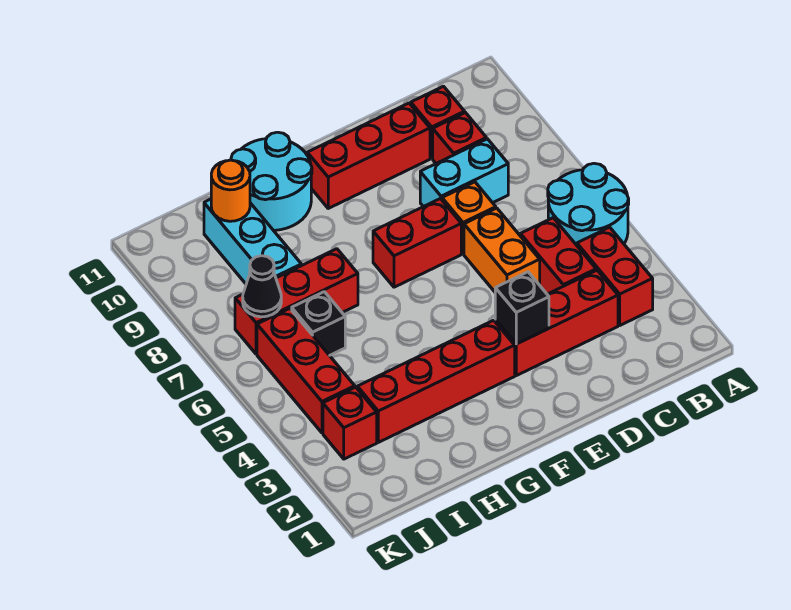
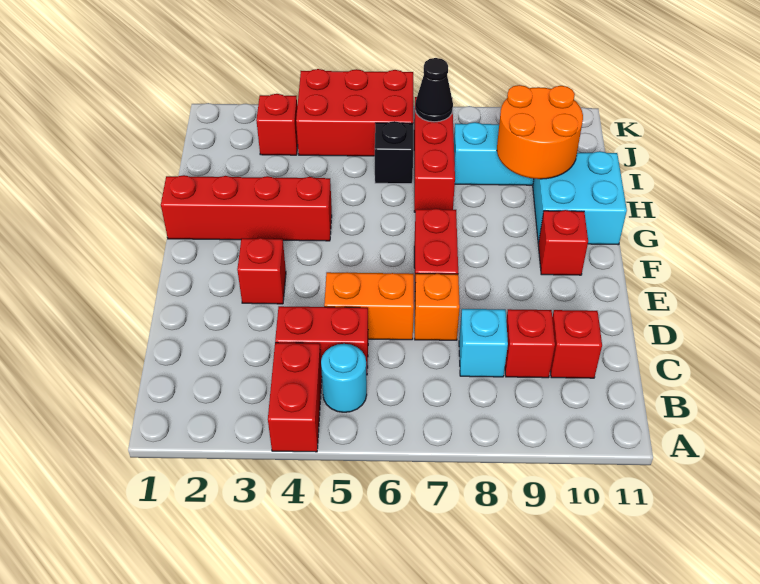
cyan 2x2 round brick [548,163,629,245] -> cyan 1x1 round brick [321,344,367,412]
red 1x2 brick [577,227,653,325] -> red 1x2 brick turned to [268,343,322,452]
red 1x3 brick [495,270,618,376] -> red 1x1 brick [237,238,286,304]
cyan 1x2 brick [420,139,508,207] -> cyan 1x1 brick [459,309,508,377]
red 1x3 brick [307,103,430,208] -> red 1x1 brick [538,210,588,275]
black 1x1 brick [495,272,549,344] -> none
red 1x4 brick [357,320,515,442] -> red 1x4 brick turned to [161,175,332,241]
cyan 2x2 round brick [231,132,312,230] -> cyan 2x2 brick [533,151,627,245]
orange 1x1 round brick [211,160,250,221] -> orange 2x2 round brick [497,85,583,179]
red 1x3 brick [257,308,355,433] -> red 2x3 brick [296,69,413,156]

